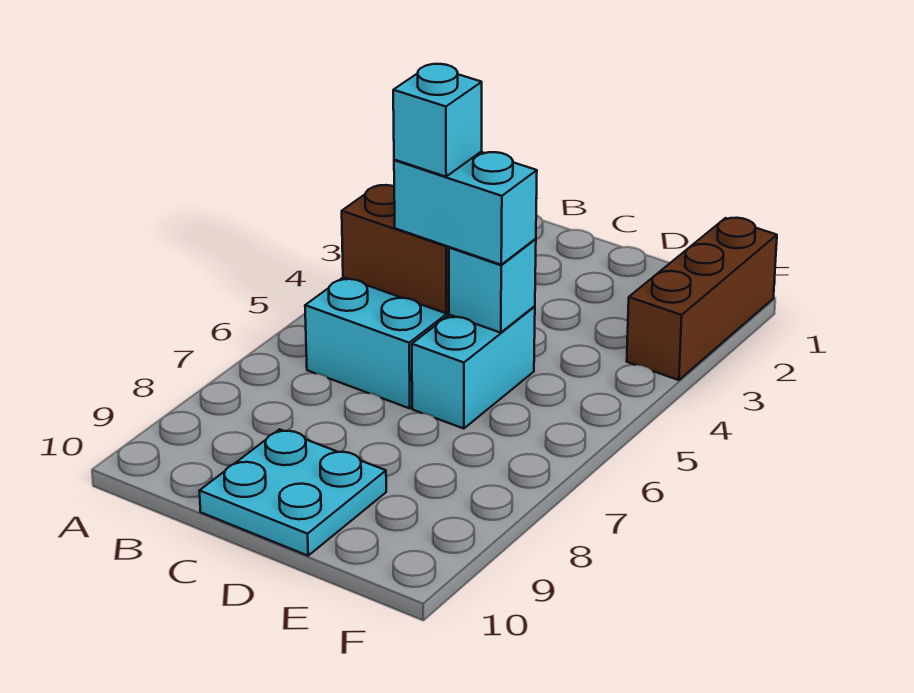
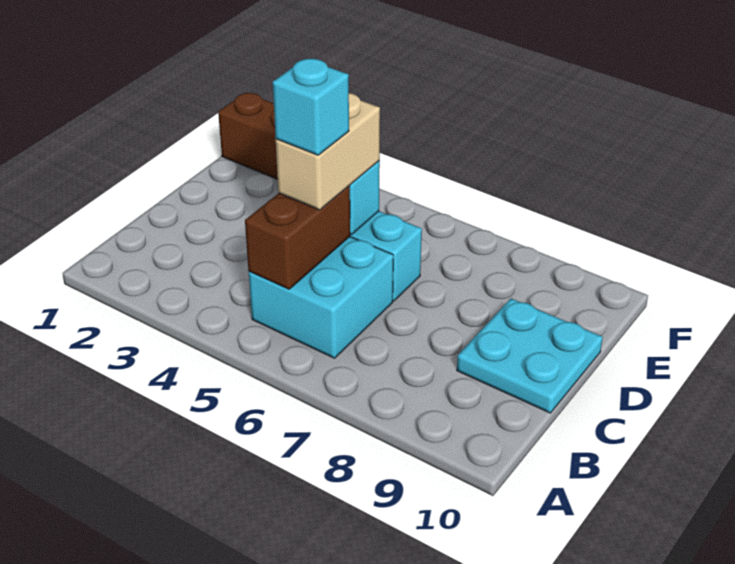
cyan 1x2 brick [394,152,537,265] -> tan 1x2 brick [276,93,380,210]

